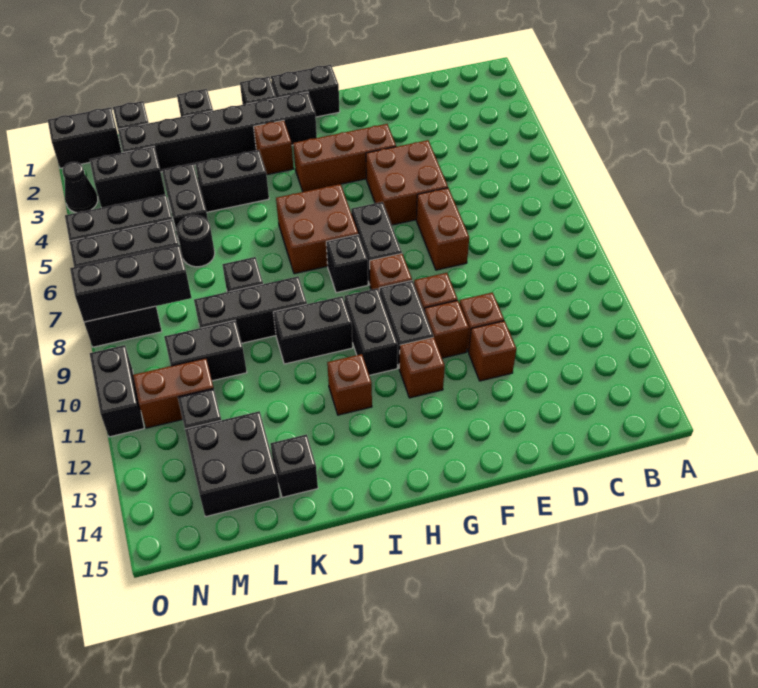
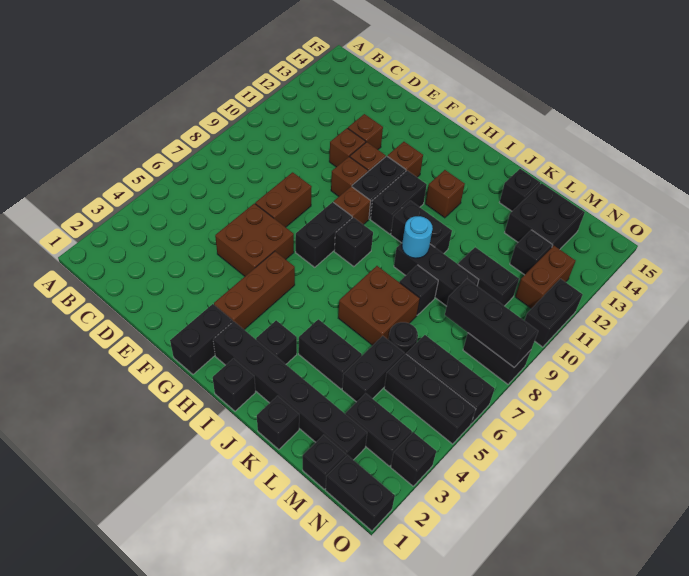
brown 1x3 brick [293,124,396,192] -> brown 1x3 brick turned to [214,251,295,330]
black 1x2 brick [271,65,340,117] -> black 1x2 brick turned to [170,304,233,374]
brown 2x2 brick [276,184,358,274] -> brown 2x2 brick moved to [338,266,420,345]
brown 1x1 brick [254,120,294,175] -> black 1x1 brick [256,320,297,364]
none -> cyan 1x1 round brick [402,216,433,258]
brown 1x2 brick [133,358,214,428] -> brown 1x2 brick turned to [515,246,576,309]
black 1x1 cone [62,162,98,213] -> black 1x1 brick [391,432,436,486]

